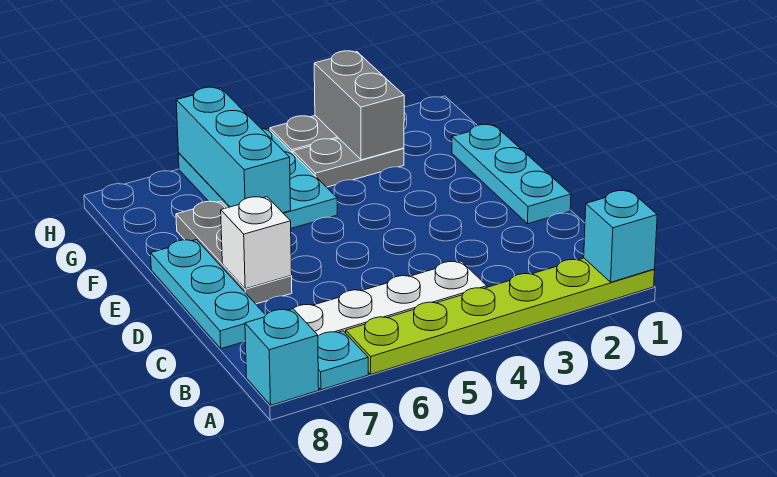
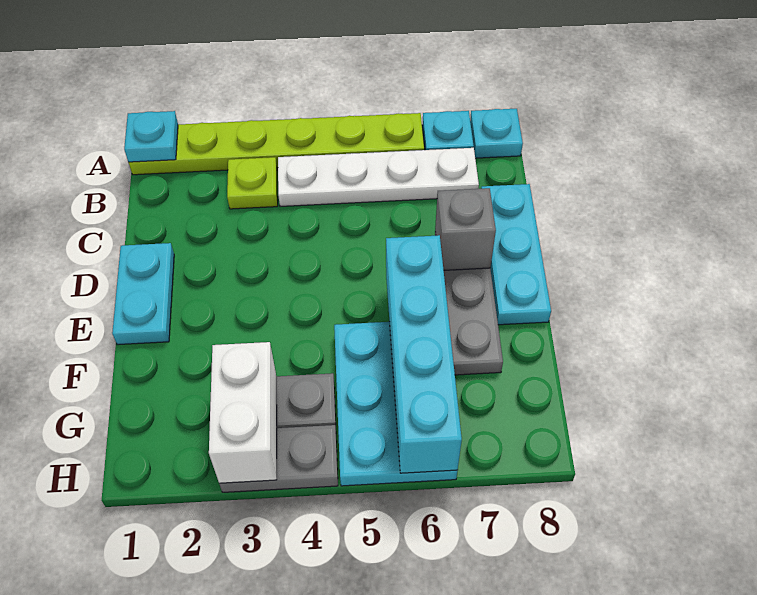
cyan 1x1 brick [584,191,657,282] -> cyan 1x1 plate [124,111,178,162]
cyan 1x1 brick [245,309,319,405] -> cyan 1x1 plate [470,109,523,158]
none -> lime 1x1 plate [227,157,278,209]
cyan 1x3 plate [452,124,571,224] -> cyan 1x2 plate [112,243,174,345]
white 1x1 brick [221,197,292,289] -> grey 1x1 brick [435,188,496,270]
cyan 1x3 brick [176,87,291,213] -> cyan 1x4 brick [386,235,462,473]
grey 1x2 brick [314,51,404,160] -> white 1x2 brick [209,342,277,483]

